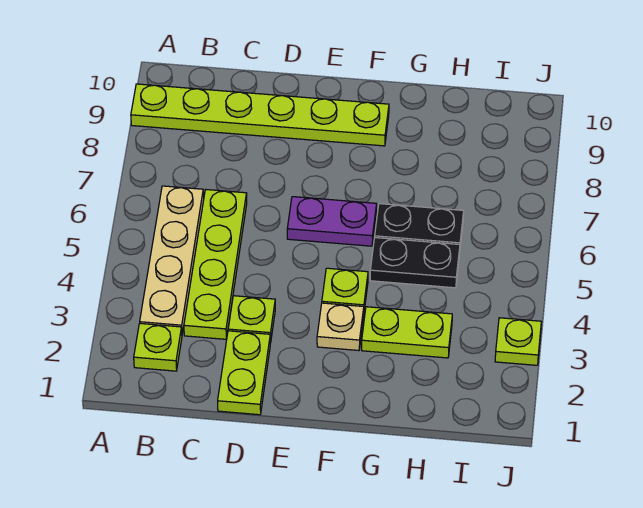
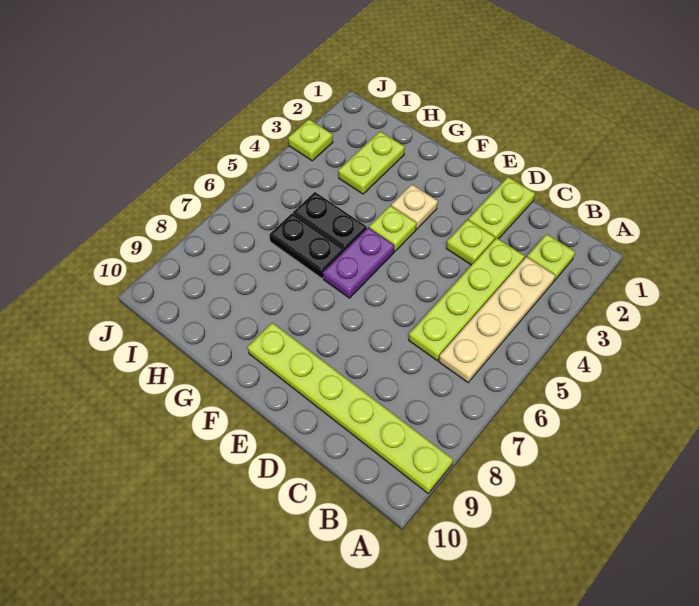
purple 1x2 plate [287,197,377,246] -> purple 1x2 plate turned to [323,228,394,298]
lime 1x2 plate [362,307,452,358] -> lime 1x2 plate turned to [338,131,405,194]

